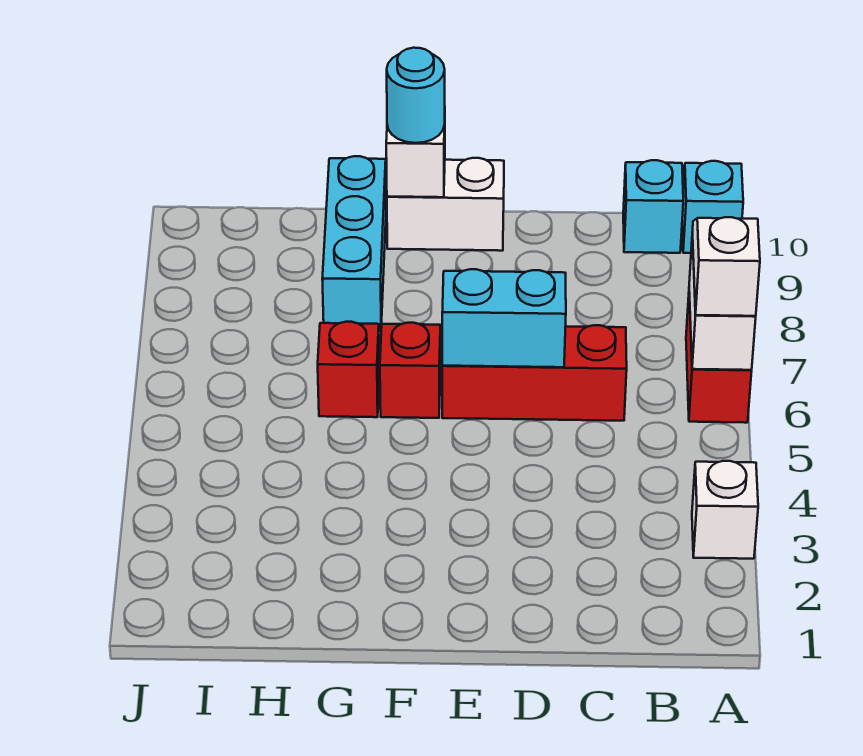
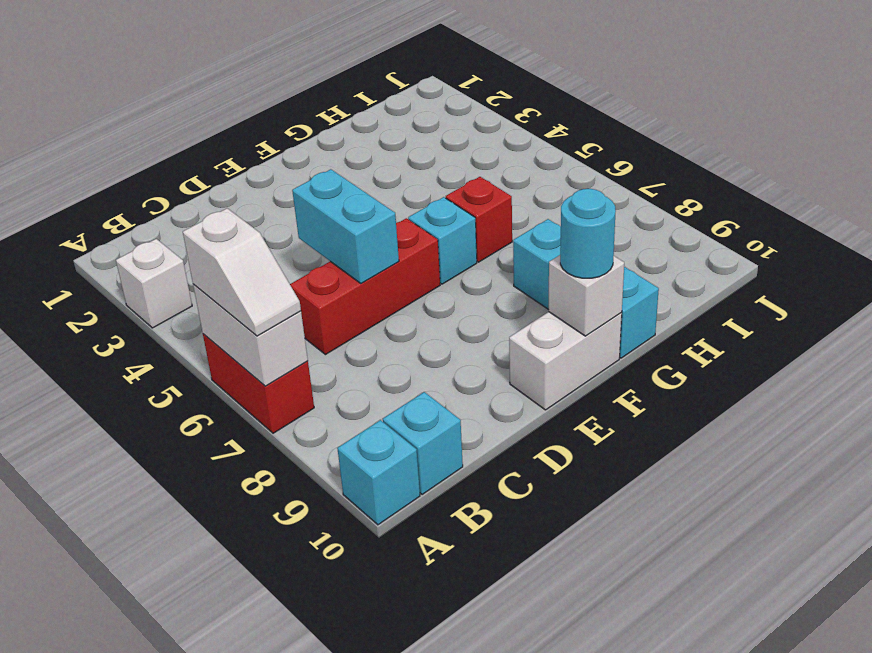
cyan 1x2 brick [442,269,566,367] -> cyan 1x2 brick turned to [292,169,399,283]
red 1x1 brick [380,323,440,418] -> cyan 1x1 brick [408,197,477,284]

